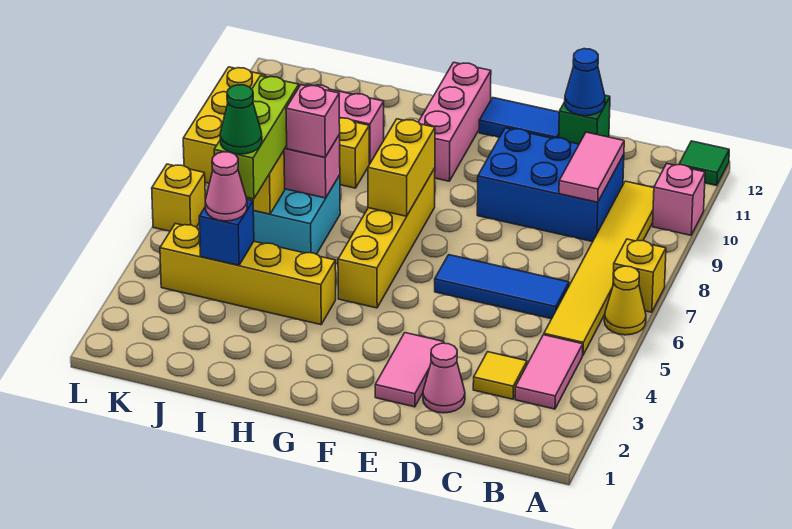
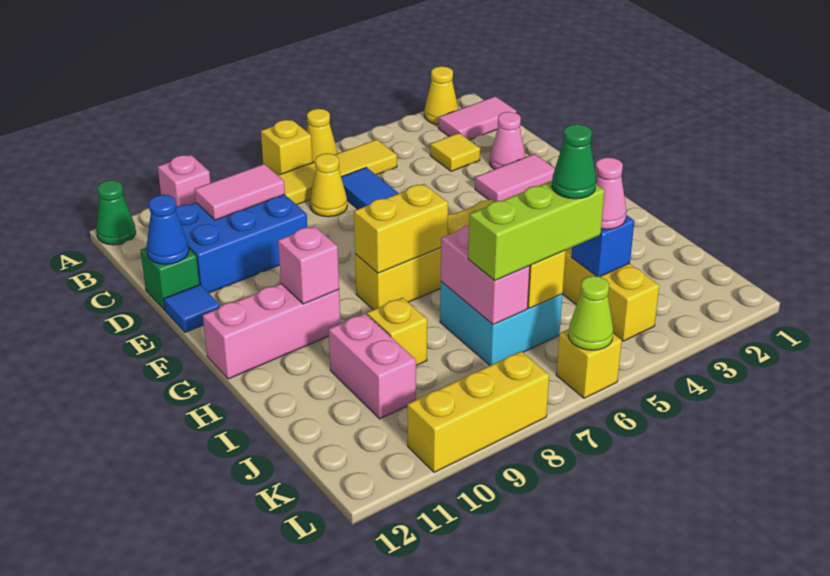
none -> yellow 1x1 cone [424,66,459,124]
green 1x1 tile [679,141,729,186] -> green 1x1 cone [96,180,136,245]
pink 1x2 tile [515,335,583,409] -> pink 1x2 tile moved to [439,96,516,140]
none -> yellow 1x1 cone [310,153,347,217]
blue 2x3 brick [477,128,624,242] -> blue 2x3 brick turned to [176,195,307,293]
blue 1x2 tile [479,98,559,138] -> blue 1x1 tile [164,284,220,332]
pink 1x1 brick [286,85,340,157] -> pink 1x1 brick moved to [278,226,339,304]
none -> lime 1x1 cone [568,276,613,350]

